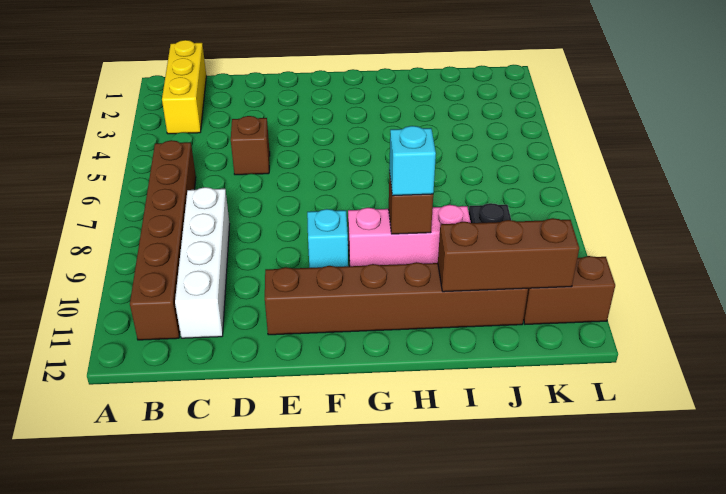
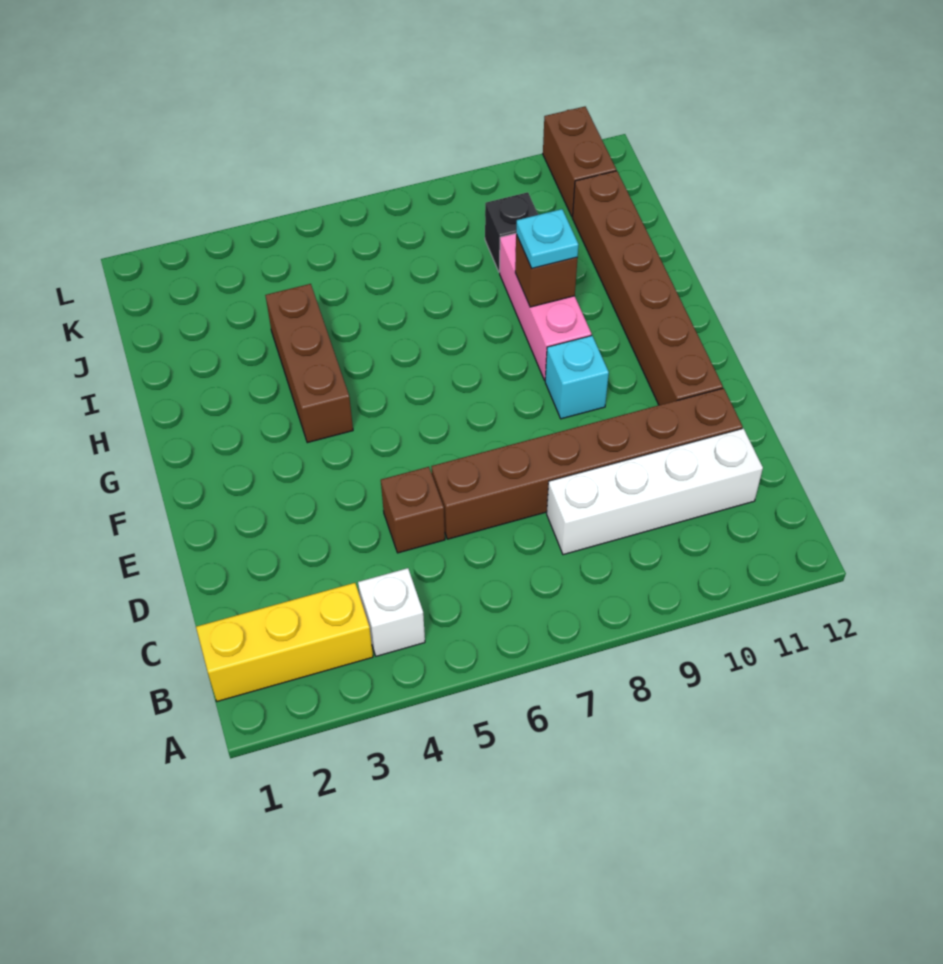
none -> white 1x1 brick [358,568,425,656]
brown 1x6 brick [130,140,196,340] -> brown 1x6 brick moved to [431,388,743,539]
cyan 1x1 brick [389,126,436,196] -> cyan 1x1 plate [516,209,578,268]
brown 1x3 brick [438,218,579,292] -> brown 1x3 brick moved to [265,284,353,443]

